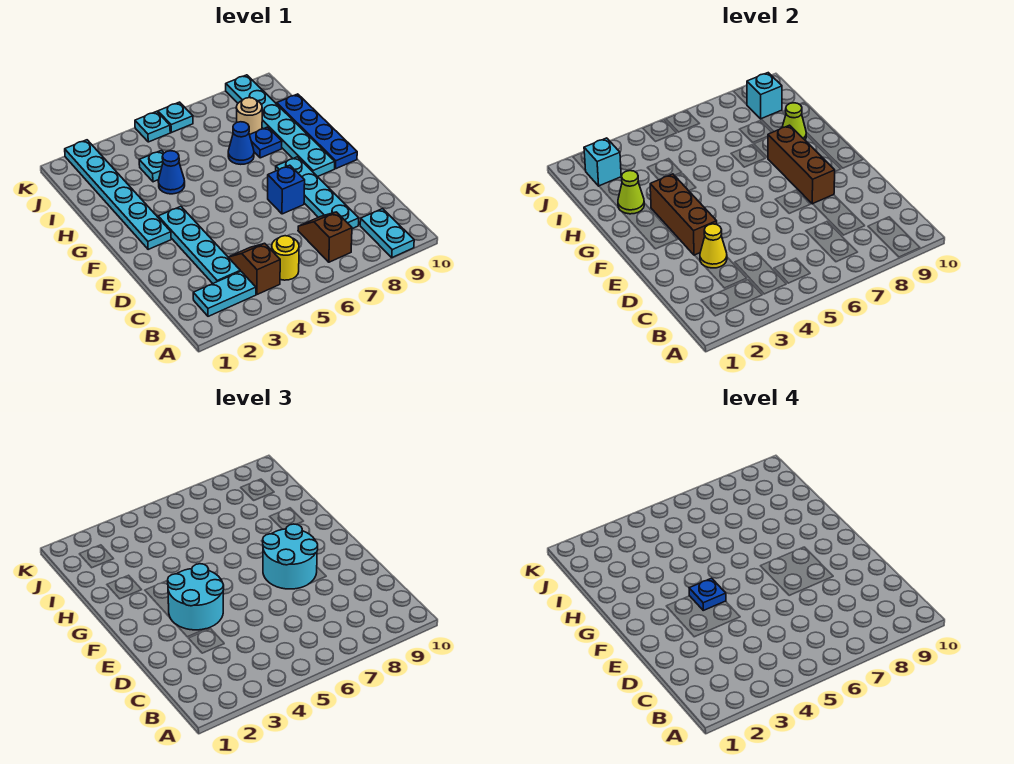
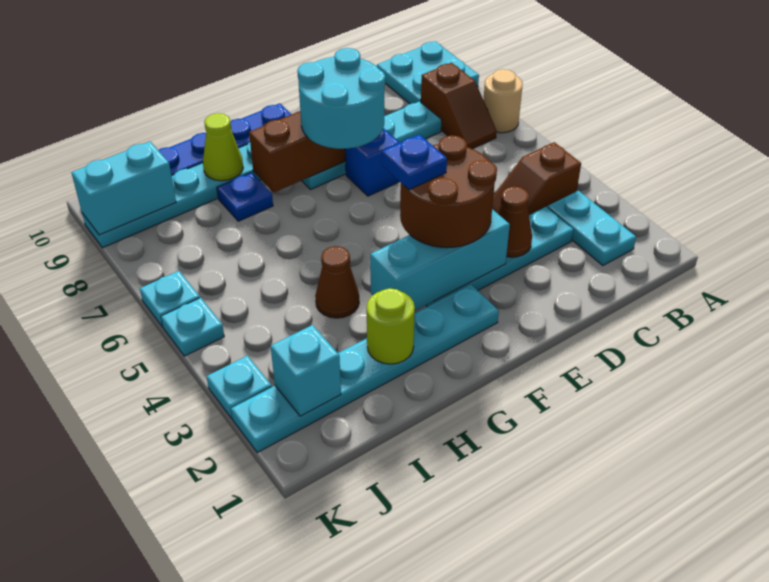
cyan 1x2 plate [360,209,414,257] -> cyan 2x2 plate [377,41,479,104]
yellow 1x1 round brick [272,236,299,280] -> none
brown 1x2 slope [298,212,352,262] -> brown 1x2 slope turned to [421,63,497,149]
yellow 1x1 cone [700,224,727,268] -> brown 1x1 cone [498,186,532,257]
brown 1x3 brick [650,174,717,255] -> cyan 1x3 brick [370,209,510,311]
cyan 2x2 round brick [168,564,224,630] -> brown 2x2 round brick [400,135,497,248]
lime 1x1 cone [618,171,644,214] -> lime 1x1 round brick [367,288,415,364]
blue 1x1 cone [158,151,185,194] -> brown 1x1 cone [315,246,359,318]
blue 1x1 cone [228,122,254,164] -> none
cyan 1x1 plate [139,150,164,182] -> cyan 1x1 plate moved to [207,356,272,419]
tan 1x1 round brick [236,98,262,135] -> tan 1x1 round brick moved to [483,69,523,133]
cyan 1x1 brick [747,73,782,119] -> cyan 1x2 brick [72,142,176,235]

